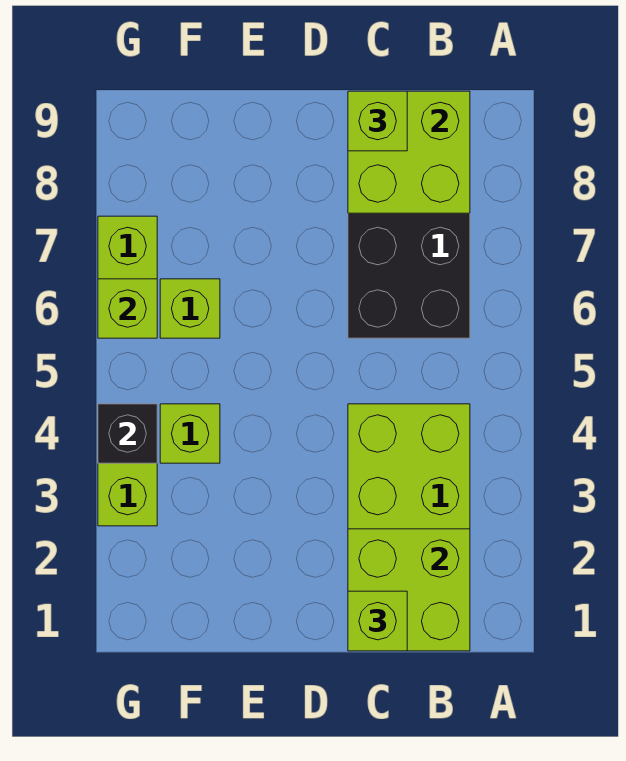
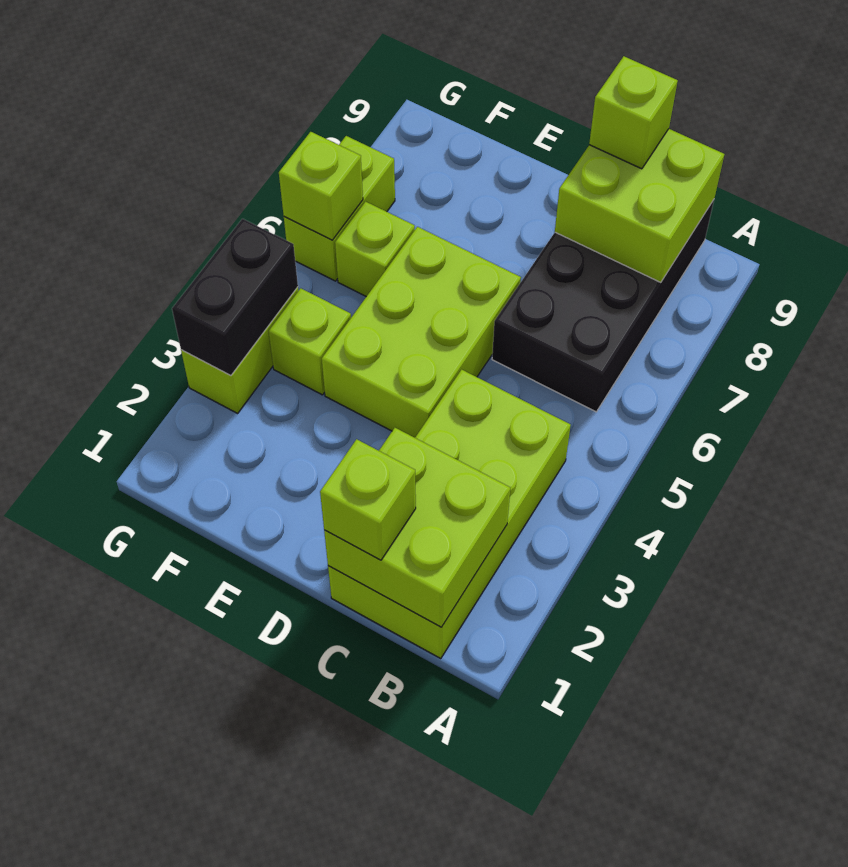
none -> lime 2x3 brick [322,227,521,438]
black 1x1 brick [98,404,157,463] -> black 1x2 brick [172,219,298,375]

